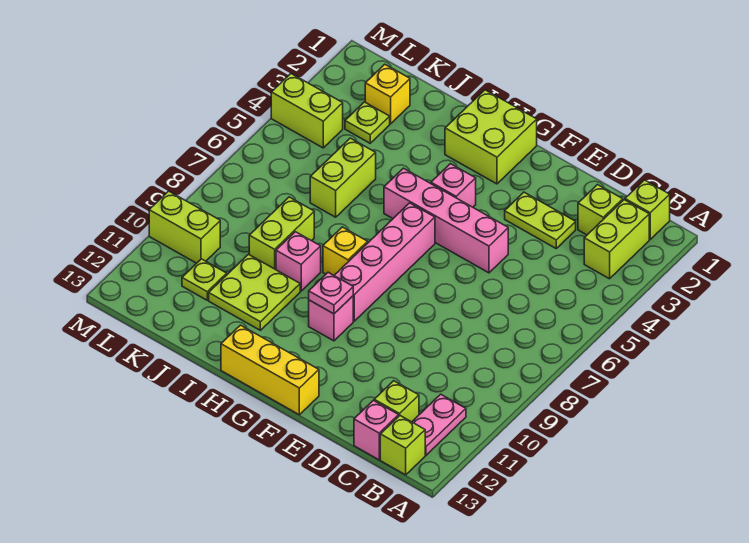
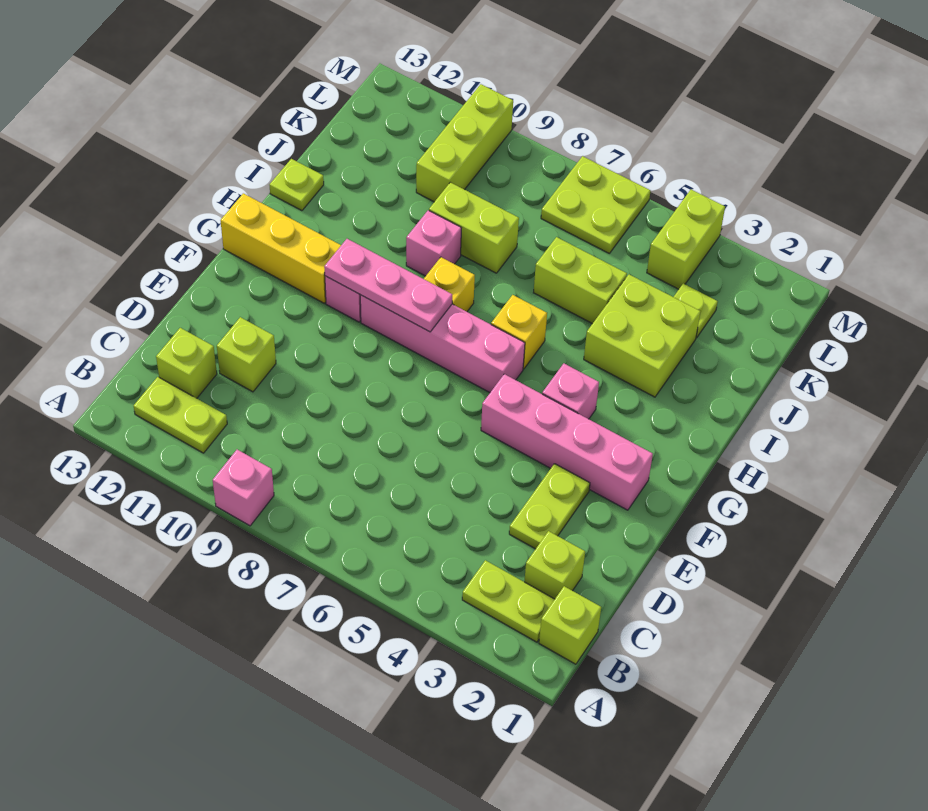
lime 1x2 brick [584,200,649,279] -> lime 1x2 plate [462,560,555,642]
pink 1x2 plate [412,394,466,455] -> lime 1x2 plate [134,377,227,453]
lime 1x1 brick [380,416,425,475] -> lime 1x1 brick moved to [217,317,276,392]
pink 1x1 brick [354,400,399,460] -> pink 1x1 brick moved to [213,450,274,526]
pink 1x4 brick [384,168,508,273] -> pink 1x4 brick turned to [481,374,653,510]
yellow 1x3 brick [221,325,319,415] -> yellow 1x3 brick turned to [221,193,341,303]
lime 2x2 brick [445,90,537,184] -> lime 2x2 brick moved to [584,275,701,397]
pink 1x1 plate [309,272,353,314] -> pink 1x3 plate [324,239,452,332]
lime 2x2 plate [209,254,300,330] -> lime 2x2 plate moved to [541,156,650,253]
yellow 1x1 brick [365,64,410,124] -> yellow 1x1 brick moved to [491,295,547,369]
lime 1x1 plate [182,259,227,300] -> lime 1x1 plate moved to [270,159,324,211]
lime 1x2 brick [149,191,220,263] -> lime 1x3 brick [416,84,513,202]

